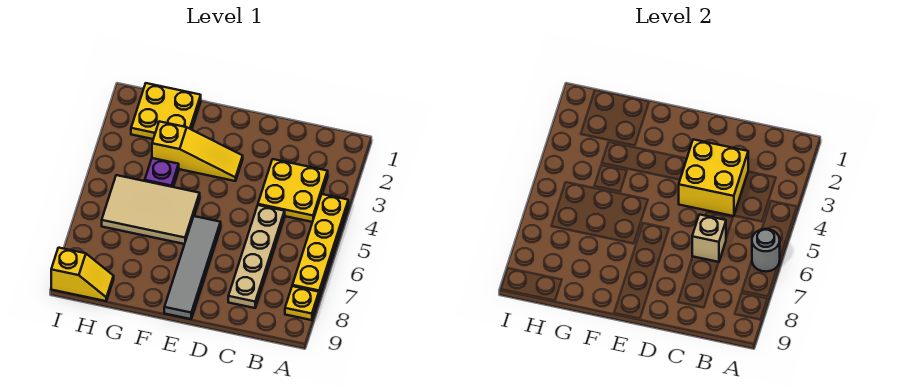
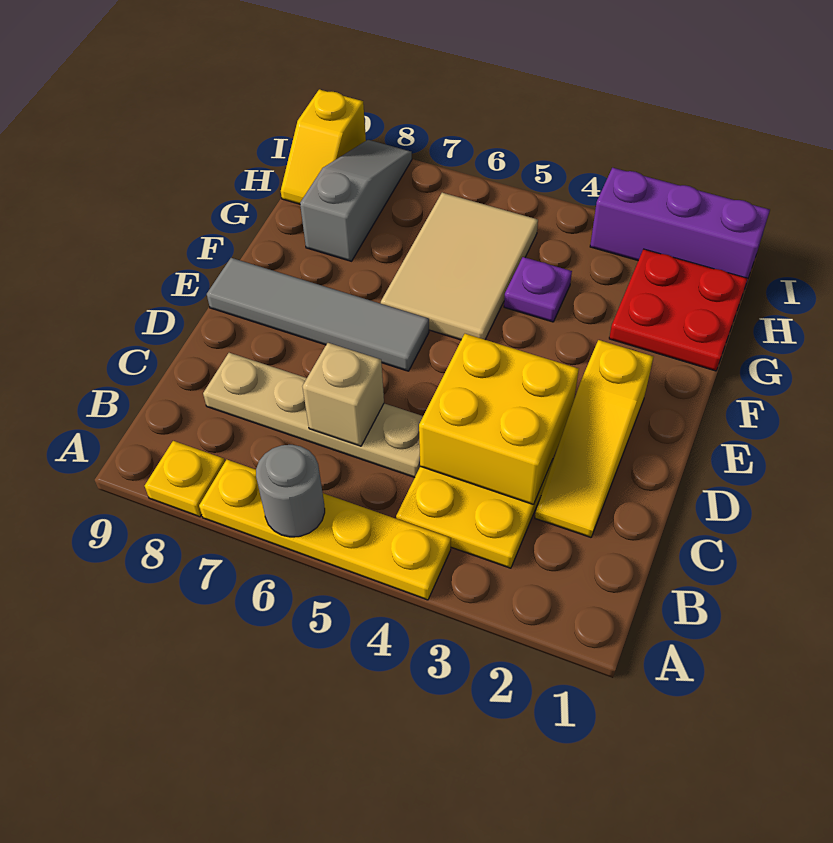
yellow 1x3 slope [152,121,243,181] -> yellow 1x3 slope moved to [535,340,653,537]
yellow 2x2 plate [131,83,201,139] -> red 2x2 plate [609,249,748,371]
none -> grey 1x3 slope [300,140,412,261]
none -> purple 1x3 brick [590,168,770,283]

